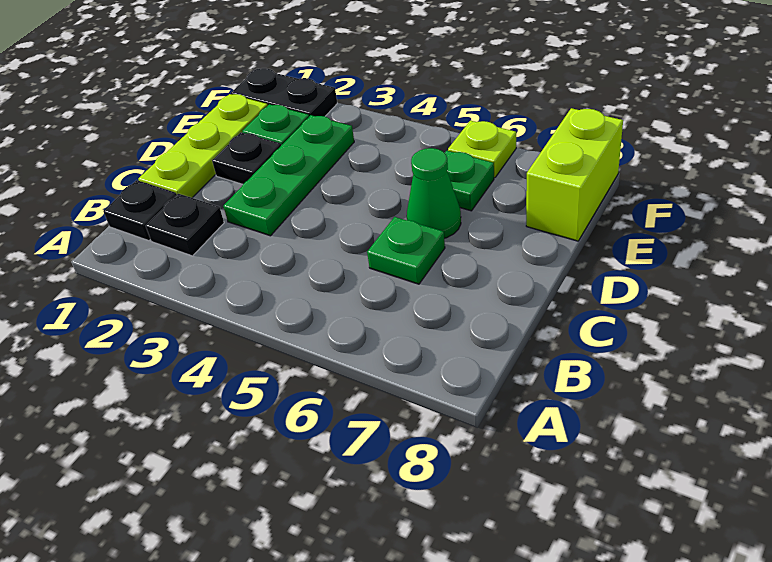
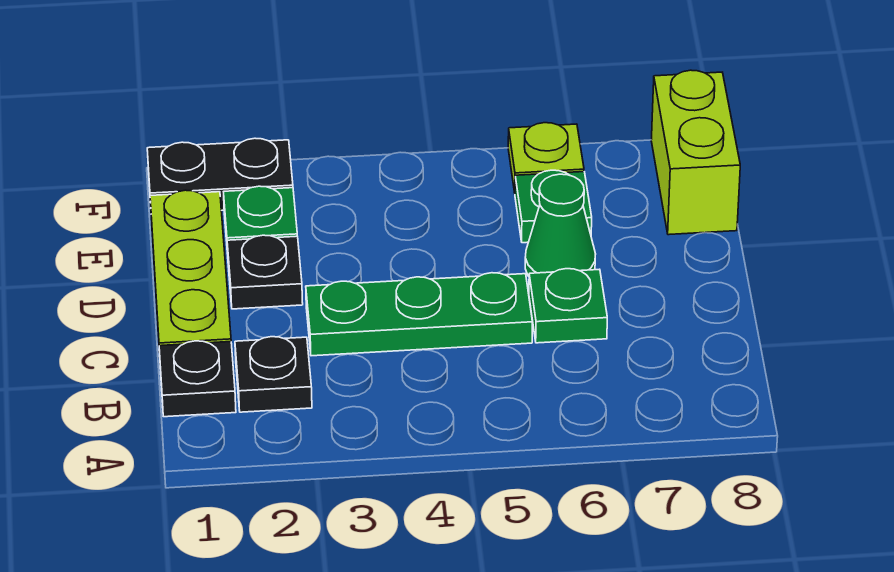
green 1x3 plate [223,115,354,236] -> green 1x3 plate turned to [306,273,532,356]

